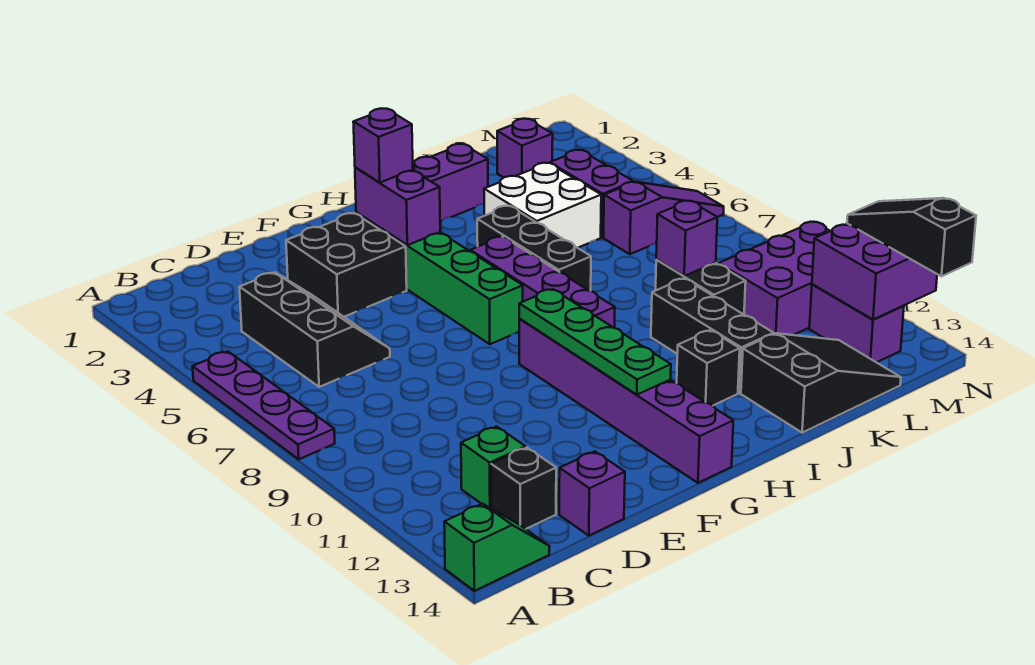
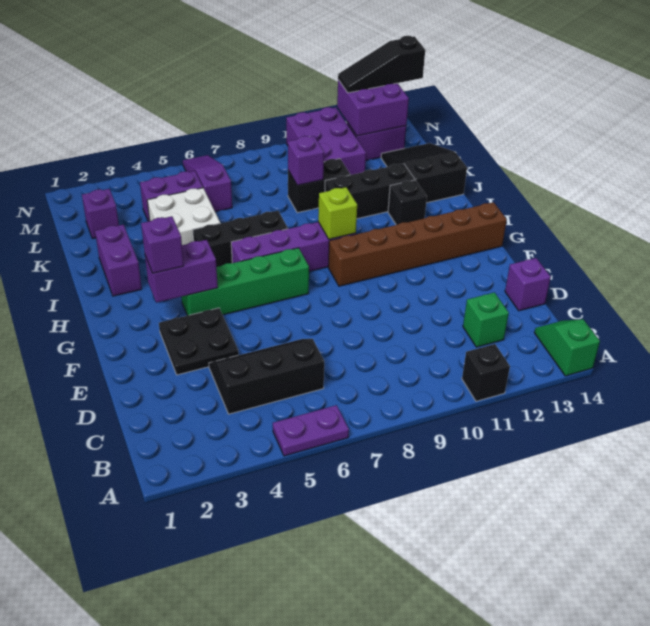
purple 1x4 plate [193,352,335,459] -> purple 1x2 plate [273,405,349,456]
black 1x1 brick [491,448,556,529] -> black 1x1 brick moved to [462,344,510,401]
black 2x2 brick [286,213,407,317] -> black 2x2 plate [159,308,239,375]
purple 1x6 brick [519,319,733,483] -> brown 1x6 brick [328,202,507,286]
green 1x4 plate [519,289,671,395] -> none
none -> lime 1x1 brick [318,187,357,239]

